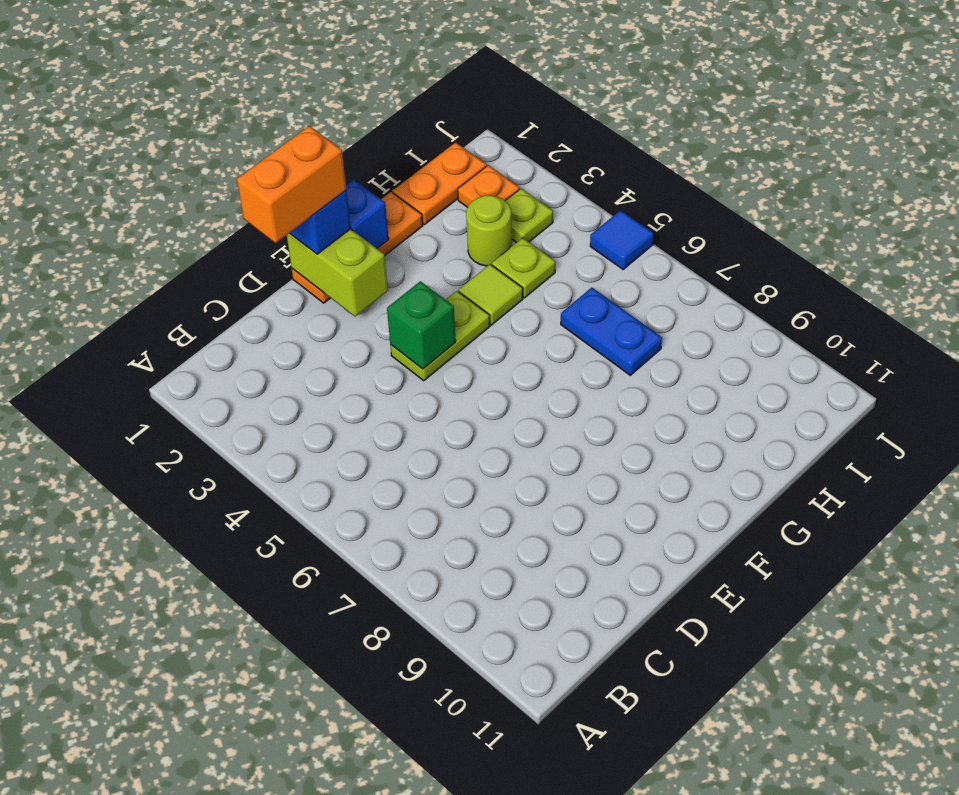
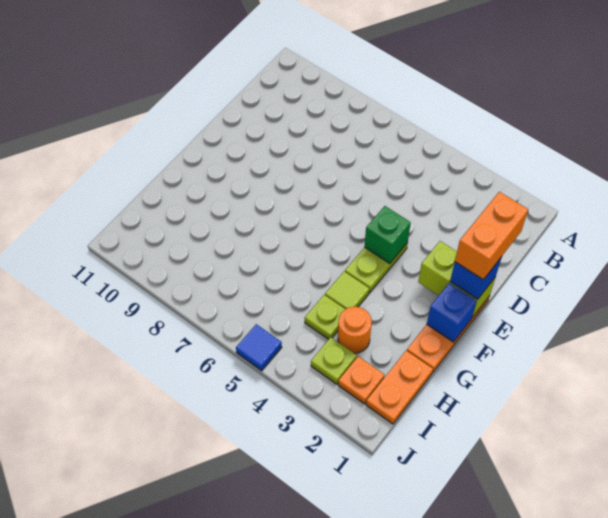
lime 1x1 round brick [466,195,512,266] -> orange 1x1 round brick [338,307,372,353]
blue 1x2 plate [561,287,662,375] -> none

